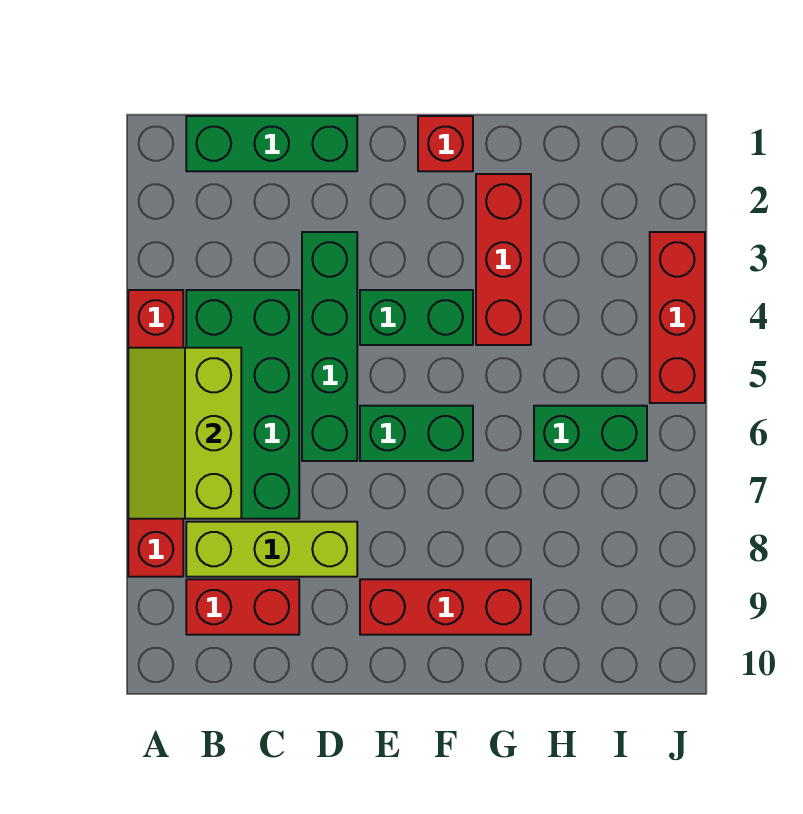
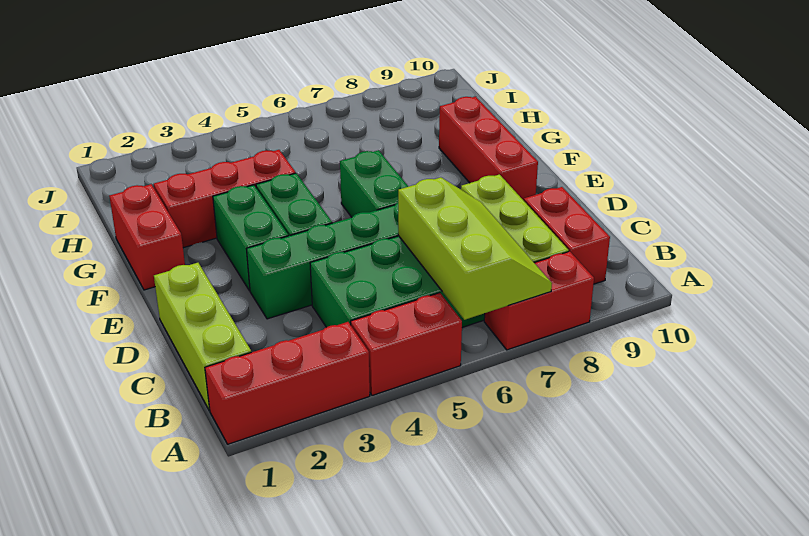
lime 2x3 slope [128,348,241,519] -> lime 2x3 slope turned to [398,177,552,320]
green 1x3 brick [186,116,357,171] -> lime 1x3 brick [154,263,251,410]
red 1x1 brick [418,116,473,171] -> red 1x2 brick [109,184,185,290]
green 1x2 brick [534,406,647,461] -> green 1x2 brick moved to [213,185,288,291]
red 1x3 brick [650,232,705,403] -> red 1x3 brick moved to [205,322,370,444]

